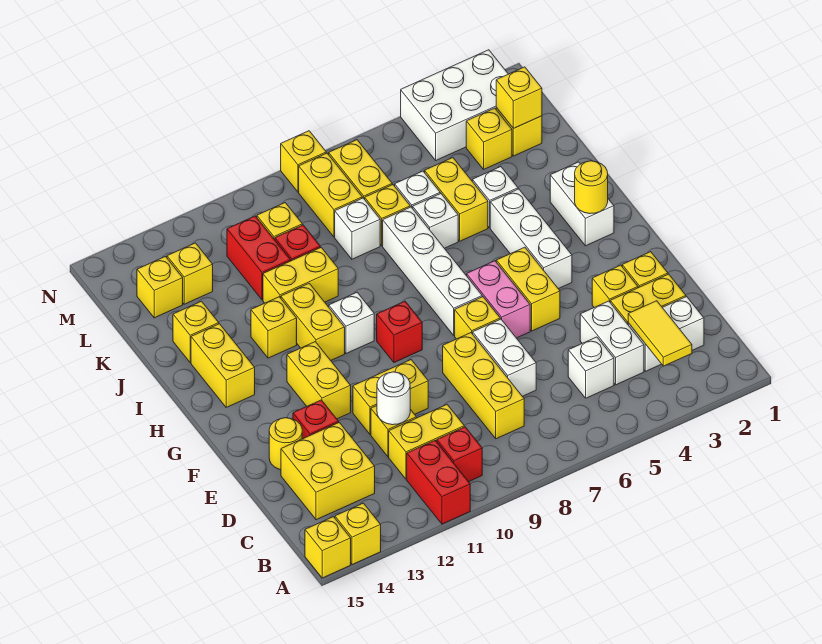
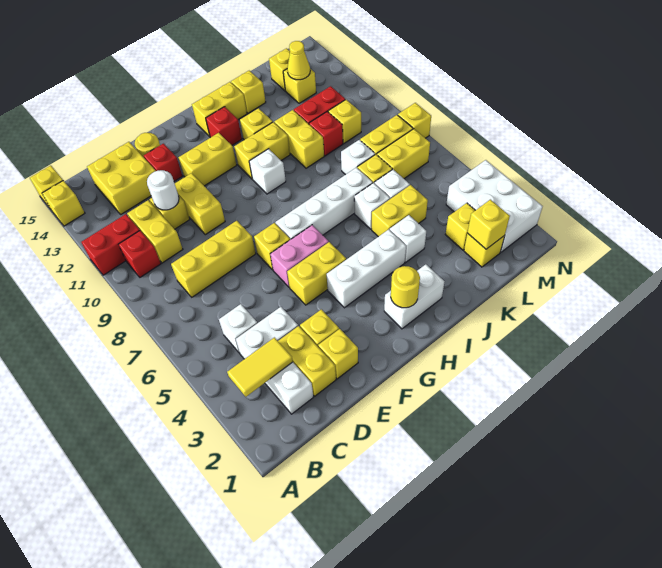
white 1x2 brick [473,319,536,396] -> none
red 1x1 brick [377,301,422,362] -> red 1x1 brick moved to [206,107,242,145]
none -> yellow 1x1 cone [287,41,310,80]

